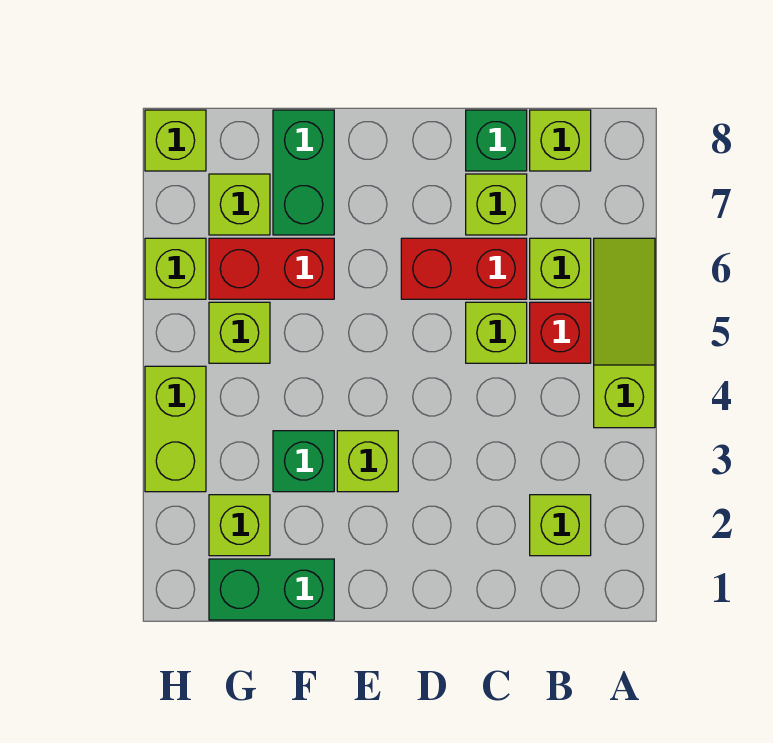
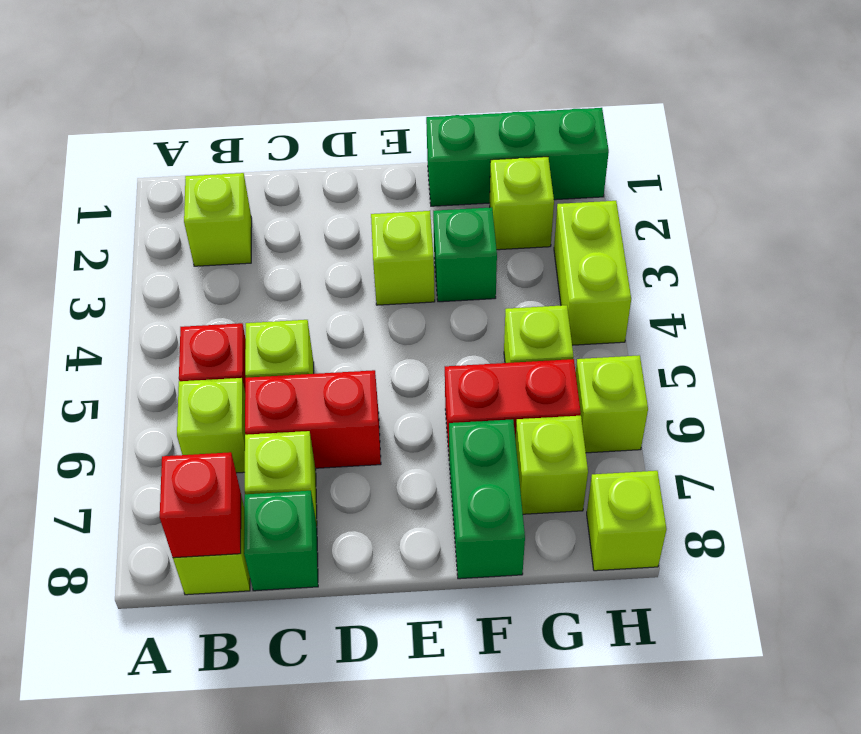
lime 1x3 slope [594,238,655,428] -> none
none -> red 1x1 brick [160,452,241,558]
green 1x2 brick [209,559,334,620] -> green 1x3 brick [426,108,609,206]

